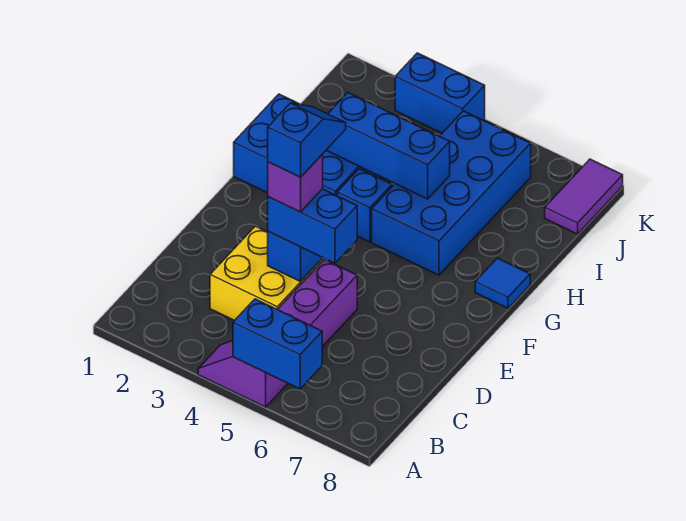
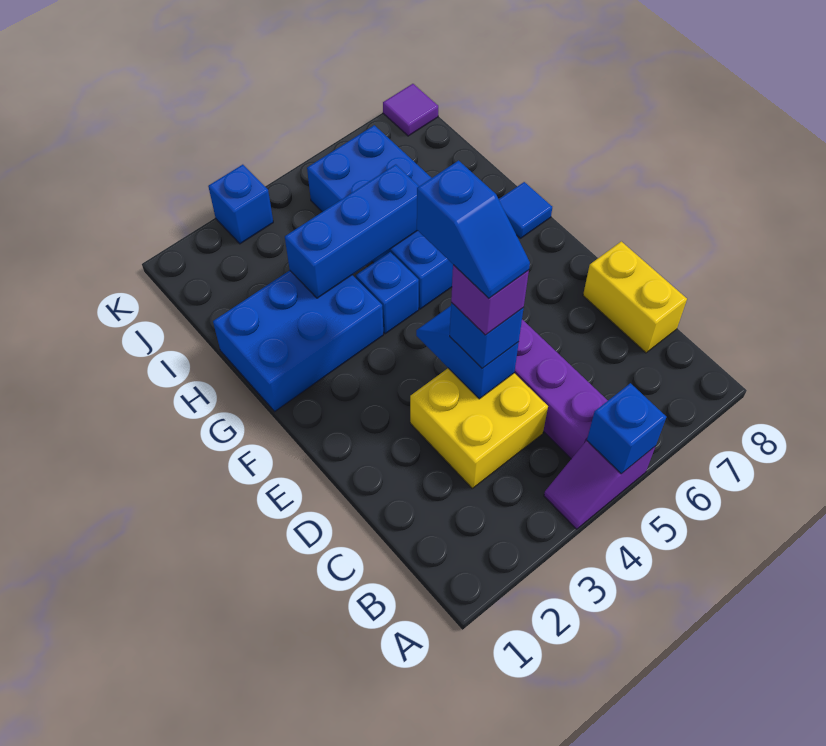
blue 1x2 brick [233,299,322,389] -> blue 1x1 brick [587,383,666,474]
none -> yellow 1x2 brick [583,241,687,353]
blue 1x2 brick [268,189,357,263] -> blue 1x1 brick [450,303,523,368]
blue 1x2 slope [268,103,346,177] -> blue 1x2 slope turned to [417,161,530,298]
purple 1x2 tile [545,159,623,234] -> purple 1x1 tile [383,84,438,136]
blue 1x2 brick [395,53,485,133] -> blue 1x1 brick [208,165,273,244]

